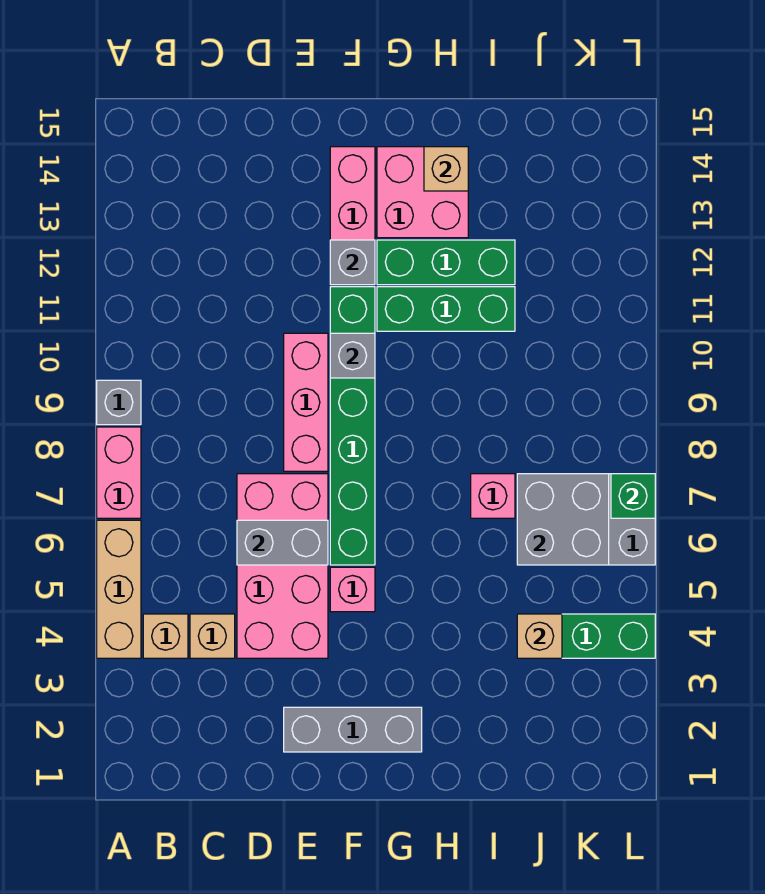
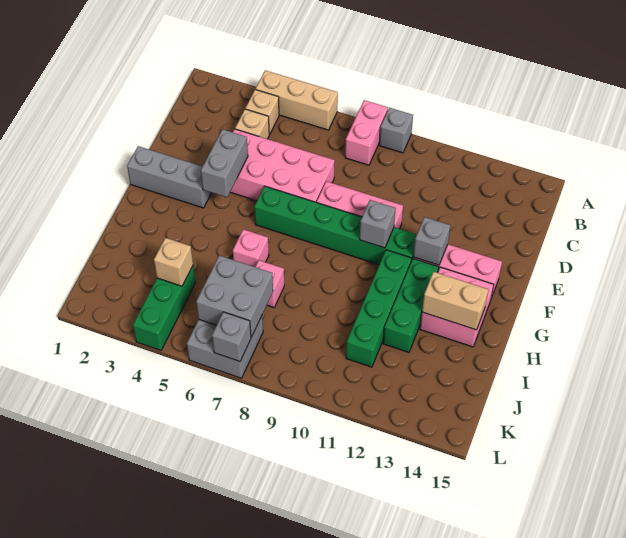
pink 1x2 brick [97,427,141,518] -> pink 1x2 brick turned to [345,100,388,165]
grey 1x2 brick [237,520,328,565] -> grey 1x2 brick moved to [201,129,248,197]
grey 1x3 brick [284,707,422,752] -> grey 1x3 brick turned to [127,146,212,208]
pink 1x1 brick [330,567,375,612] -> pink 1x1 brick moved to [233,229,269,267]
green 1x3 brick [377,287,515,331] -> green 1x4 brick [346,250,411,367]
tan 1x1 brick [424,147,468,191] -> tan 1x2 brick [422,272,489,330]
green 1x1 brick [611,474,655,518] -> grey 1x1 brick [212,312,251,362]

